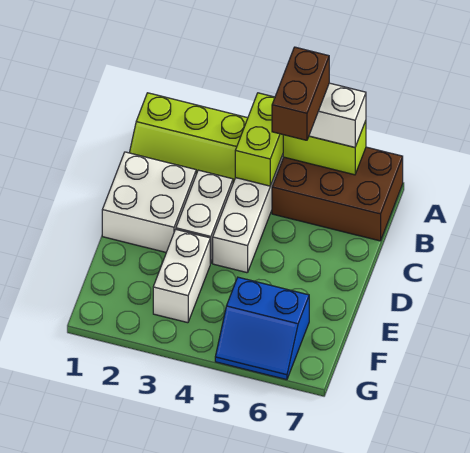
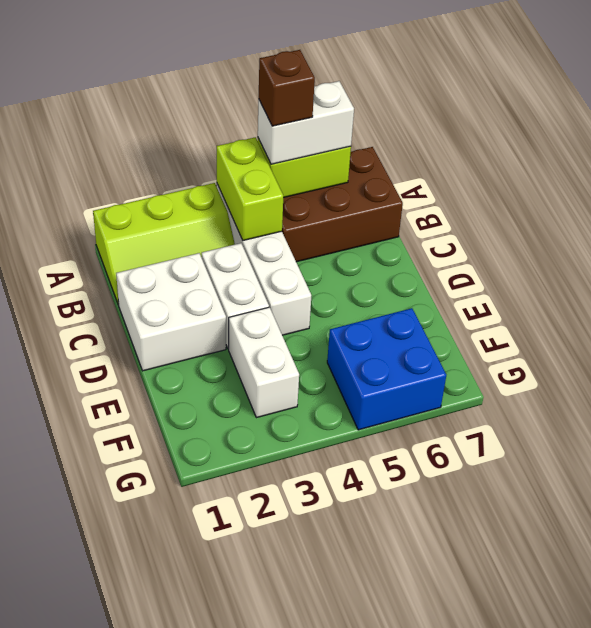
brown 1x2 brick [272,47,329,140] -> brown 1x1 brick [259,50,315,126]
blue 2x2 slope [215,277,309,380] -> blue 2x2 brick [327,308,446,430]

